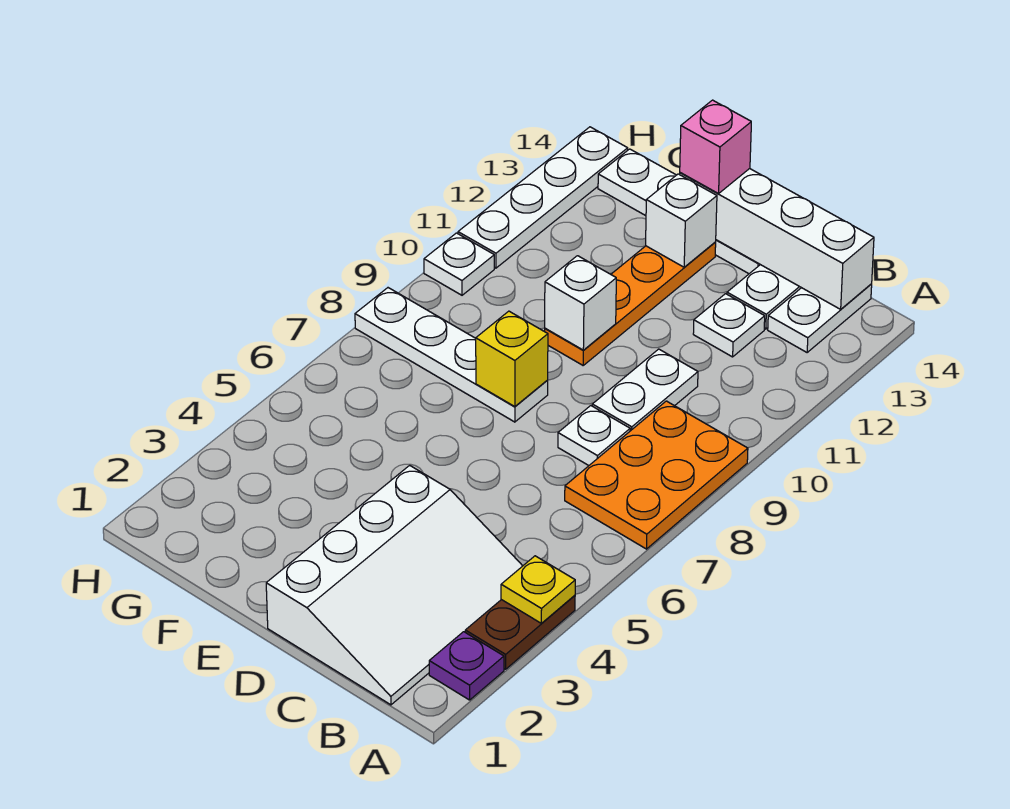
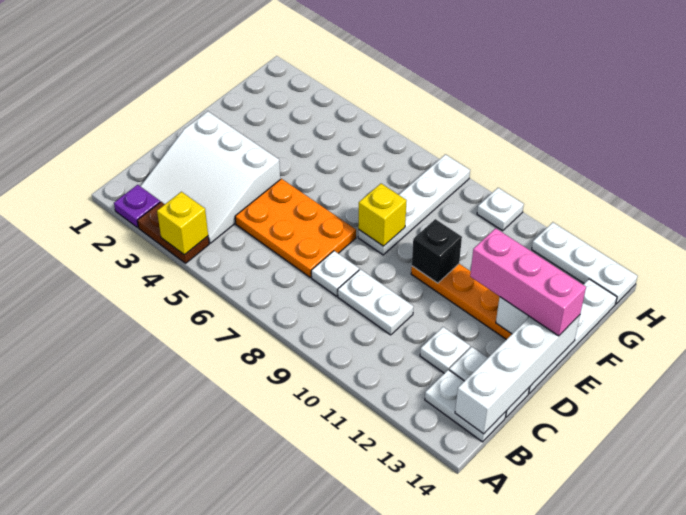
yellow 1x1 plate [501,556,575,623] -> yellow 1x1 brick [157,192,208,255]
orange 2x3 plate [565,401,748,549] -> orange 2x3 plate moved to [235,179,356,277]
white 3x4 slope [266,465,522,705] -> white 3x3 slope [140,111,280,243]
white 1x1 brick [545,256,616,350] -> black 1x1 brick [412,219,462,283]
pink 1x1 brick [680,100,751,194] -> pink 1x3 brick [470,228,586,336]
white 1x4 plate [458,127,628,268] -> white 1x3 plate [532,222,638,304]

